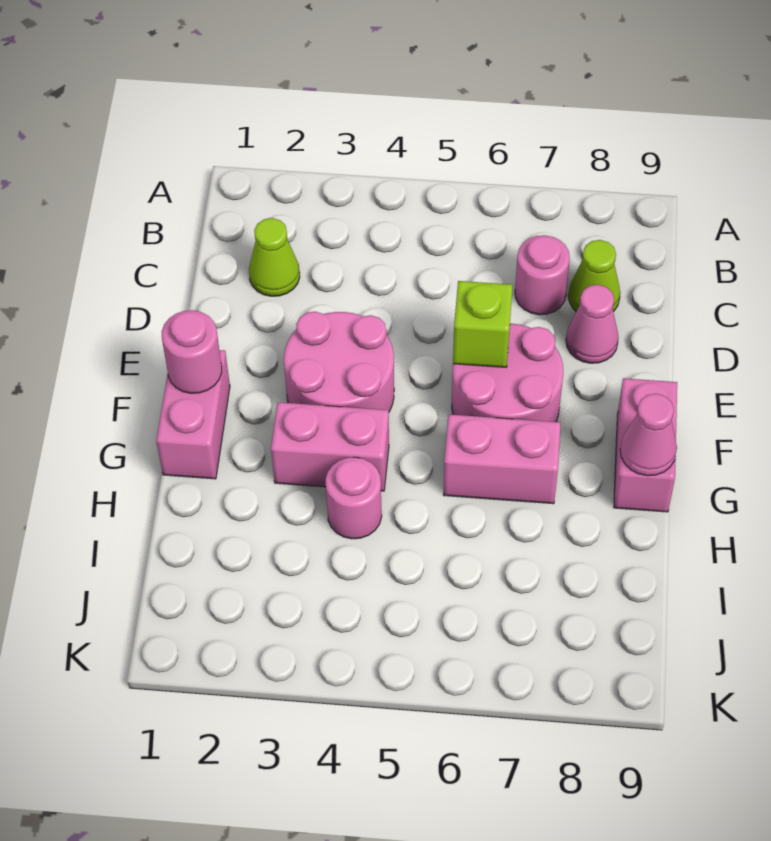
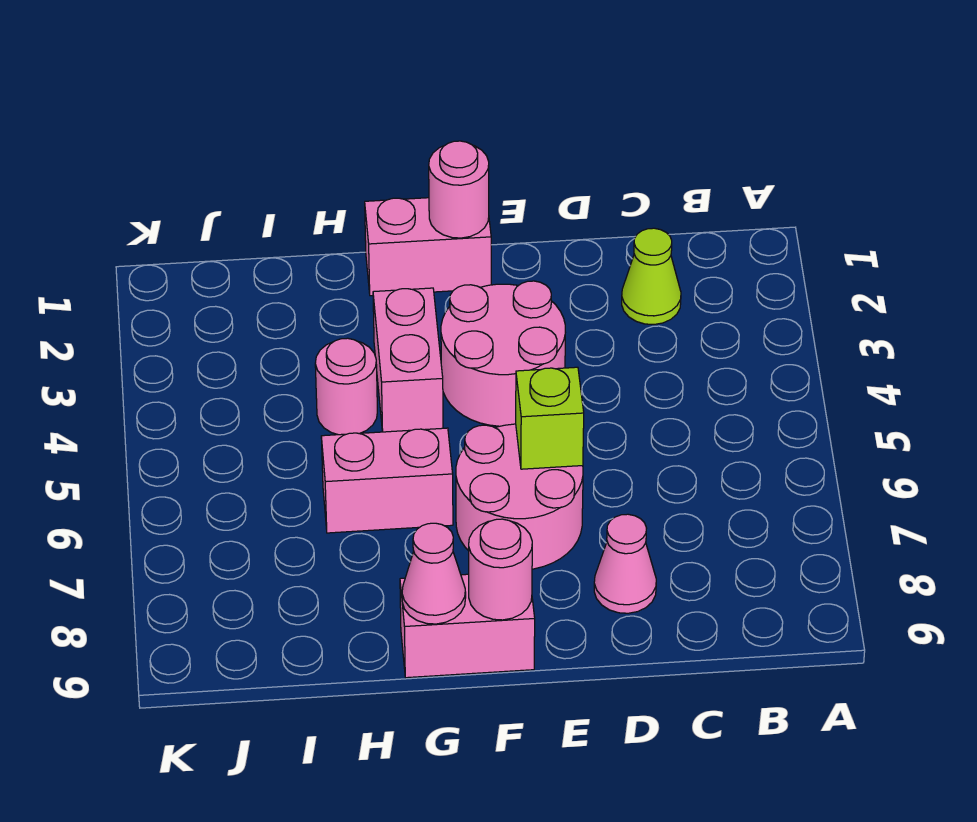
pink 1x1 round brick [515,235,570,315] -> pink 1x1 round brick moved to [469,519,532,620]
lime 1x1 cone [568,240,620,312] -> none
pink 1x2 brick [443,414,561,504] -> pink 1x2 brick turned to [321,428,453,533]

